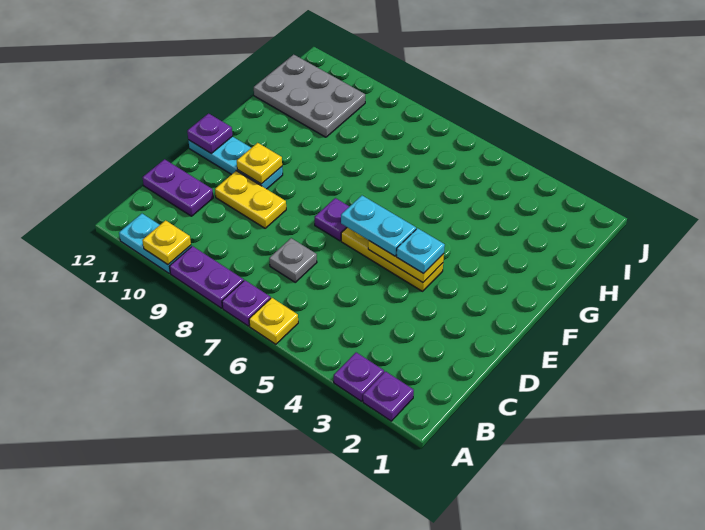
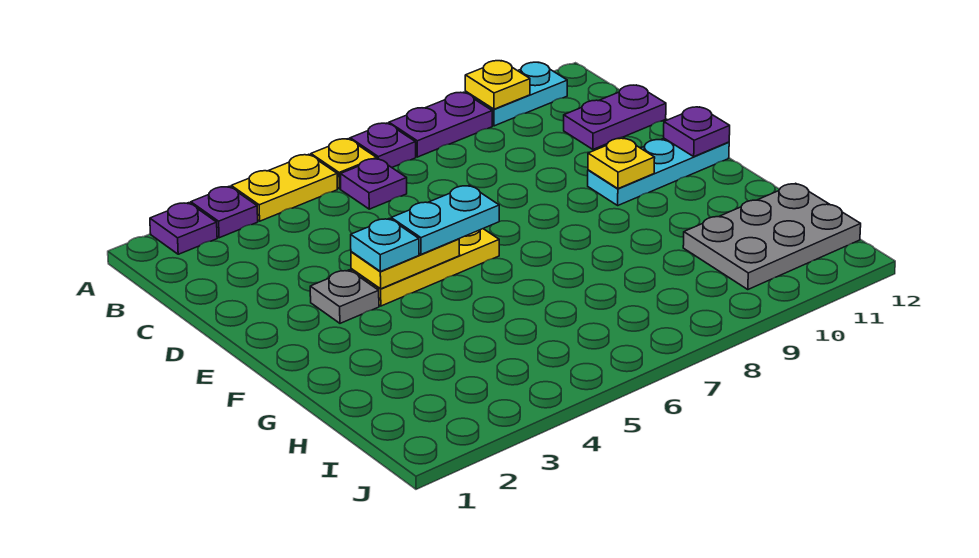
grey 1x1 plate [269,238,317,282] -> grey 1x1 plate moved to [310,270,379,323]
yellow 1x2 plate [215,171,286,228] -> yellow 1x2 plate moved to [231,154,337,221]
purple 1x1 plate [315,198,350,241] -> purple 1x1 plate moved to [341,159,407,209]

